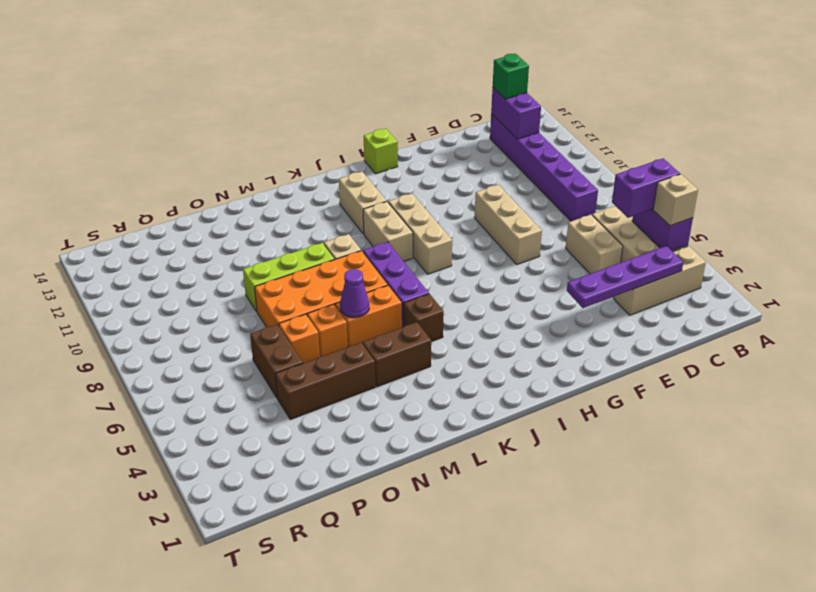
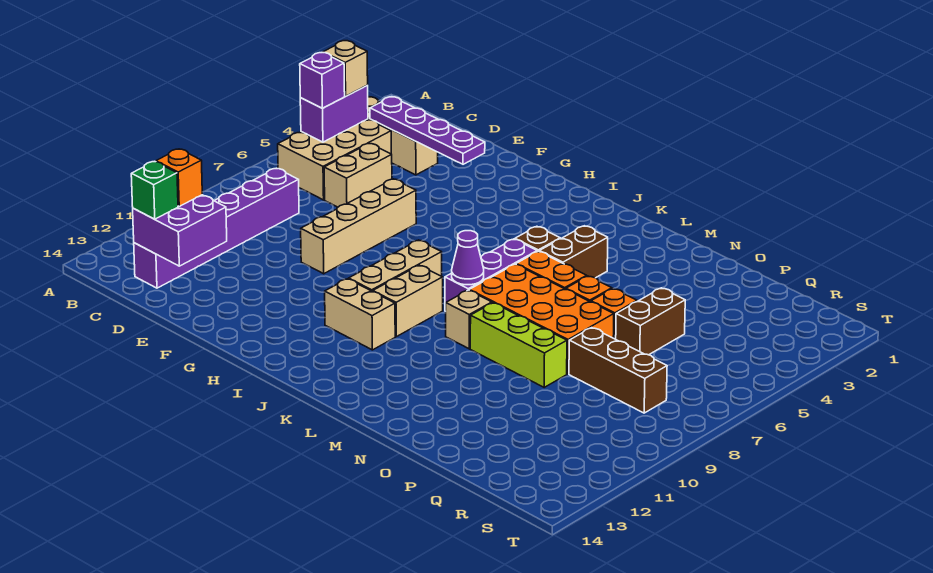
purple 1x2 brick [612,158,680,218] -> purple 1x1 brick [300,53,345,108]
purple 1x2 brick [491,88,541,139] -> purple 2x2 brick [133,195,227,266]
none -> orange 1x1 brick [156,149,202,206]
tan 1x3 brick [475,185,542,264] -> tan 1x4 brick [301,179,416,274]
lime 1x1 brick [364,129,398,174] -> none
tan 1x2 brick [339,172,387,234] -> tan 1x2 brick turned to [325,279,395,350]
brown 1x2 brick [363,322,431,387] -> brown 1x2 brick turned to [539,226,608,278]
purple 1x1 cone [340,269,369,318] -> purple 1x1 cone moved to [452,231,484,285]
brown 1x3 brick [275,342,375,419] -> brown 1x3 brick moved to [569,328,667,413]

